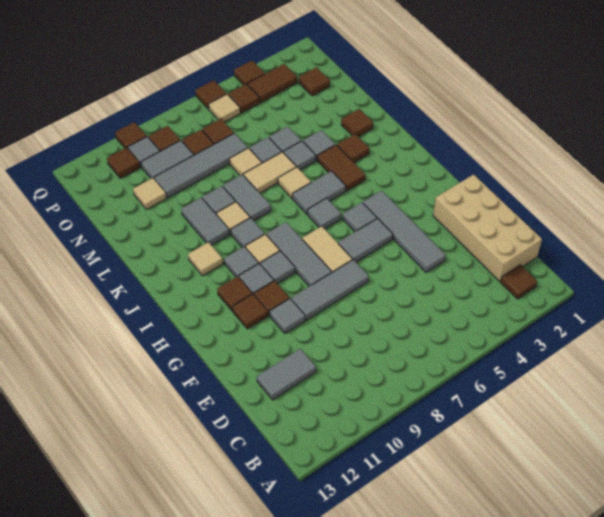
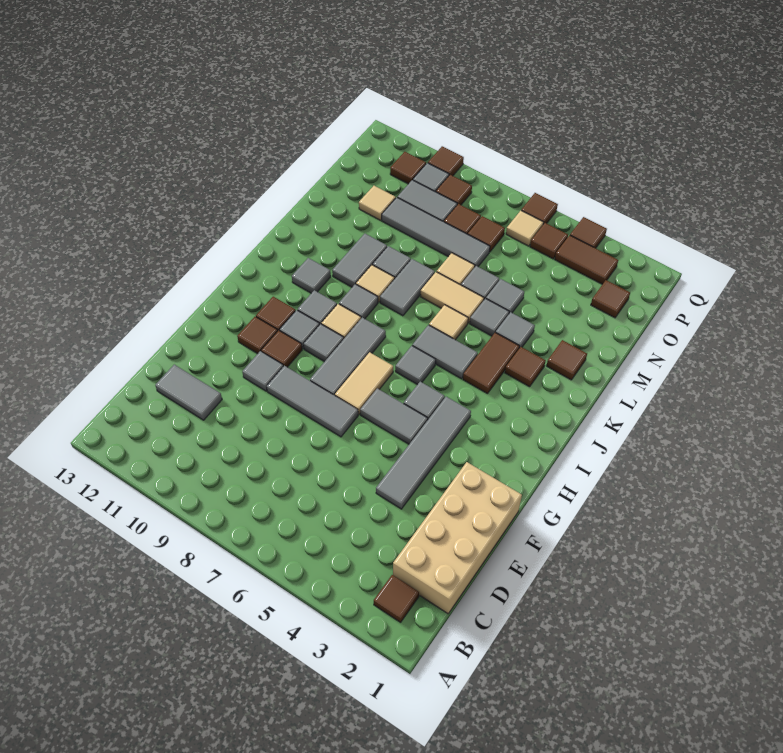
tan 1x1 tile [188,242,223,276] -> grey 1x1 tile [292,258,331,293]

